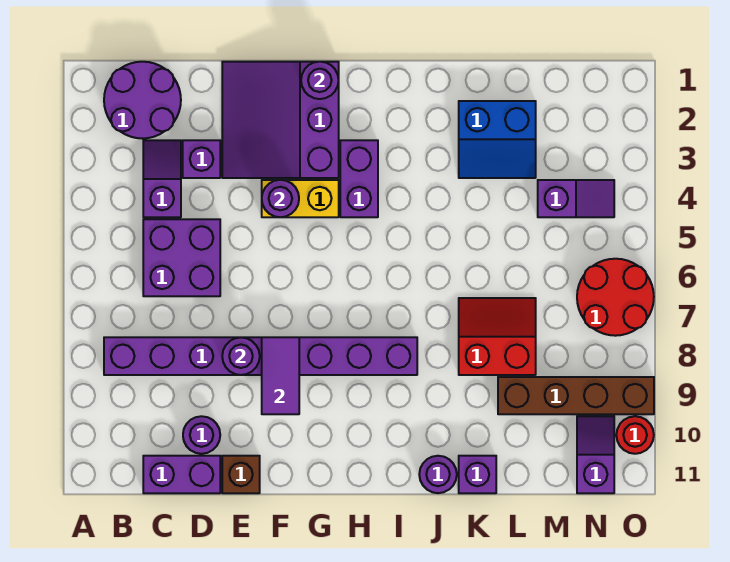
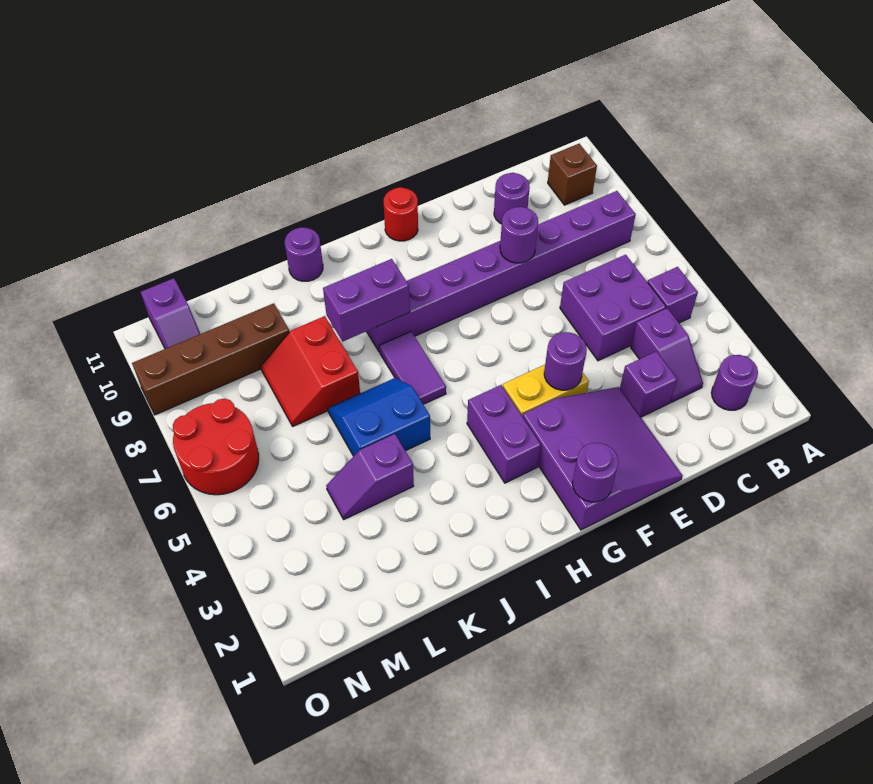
purple 2x2 round brick [104,62,181,139] -> purple 1x1 round brick [711,355,758,410]
purple 1x2 brick [143,456,220,493] -> purple 1x2 brick moved to [323,259,410,342]
brown 1x1 brick [222,456,260,493] -> brown 1x1 brick moved to [548,144,597,205]
purple 1x2 tile [262,337,299,414] -> purple 1x2 tile moved to [379,332,446,404]
blue 2x2 slope [459,101,536,178] -> blue 2x2 slope moved to [328,378,430,456]
red 2x2 slope [459,298,536,375] -> red 2x2 slope turned to [261,316,360,426]
purple 1x1 brick [459,456,496,493] -> purple 1x1 brick moved to [647,267,698,323]
purple 1x2 slope [538,180,614,217] -> purple 1x2 slope moved to [326,434,414,519]
red 1x1 round brick [616,416,654,454] -> red 1x1 round brick moved to [384,187,418,241]

